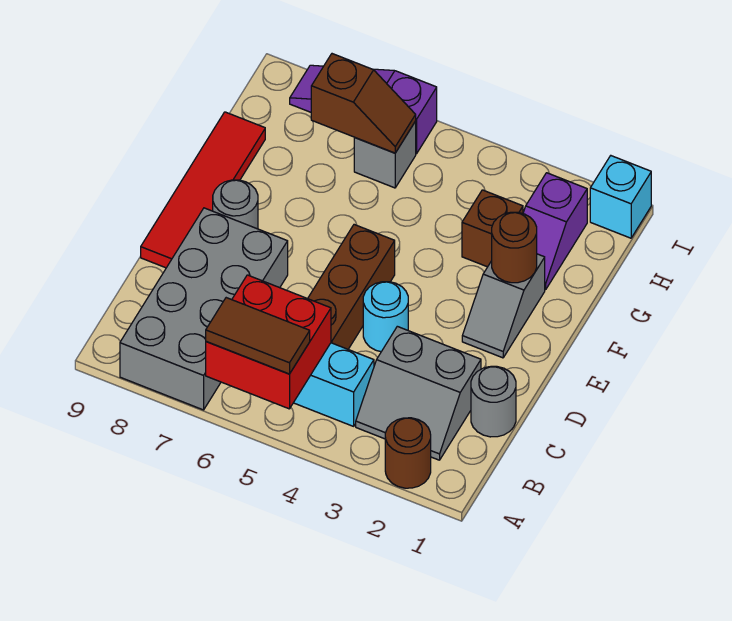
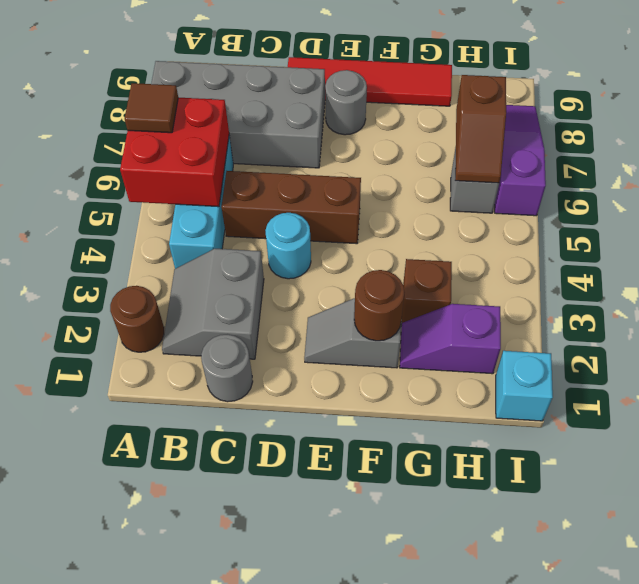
brown 1x2 tile [206,298,310,374] -> brown 1x1 tile [125,83,178,133]

